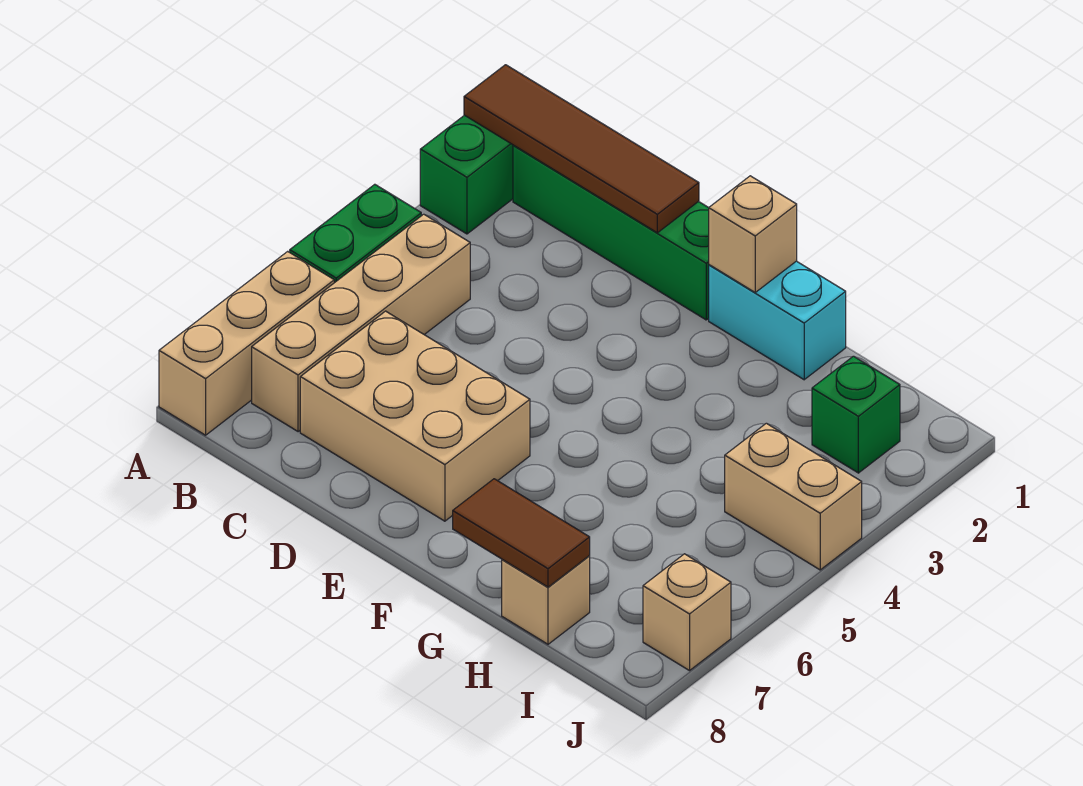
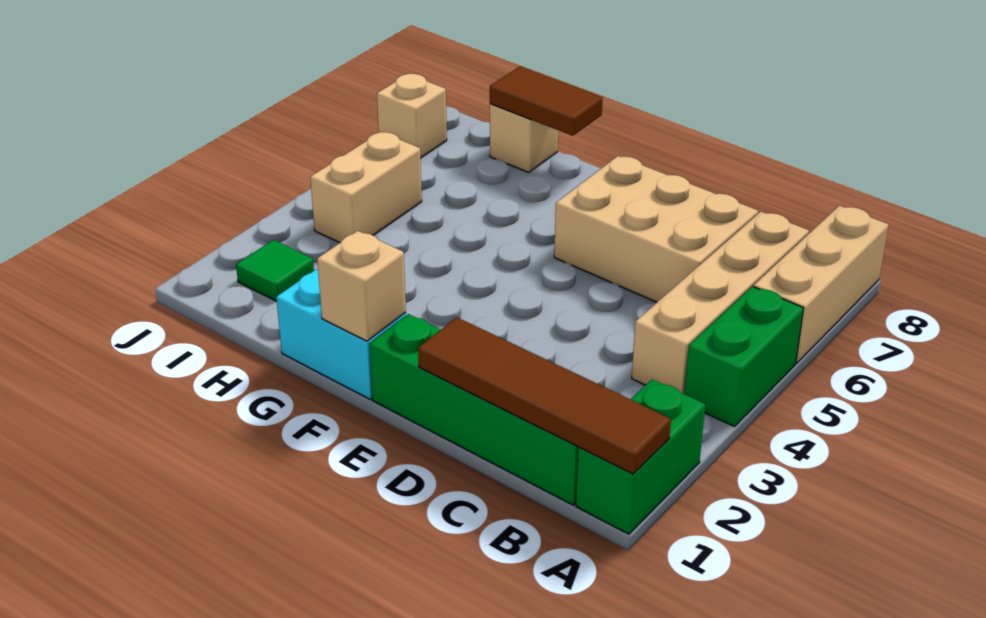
green 1x1 brick [812,356,900,473] -> green 1x1 tile [236,240,314,301]
tan 1x2 brick [725,423,862,570] -> tan 1x2 brick turned to [310,132,422,243]

